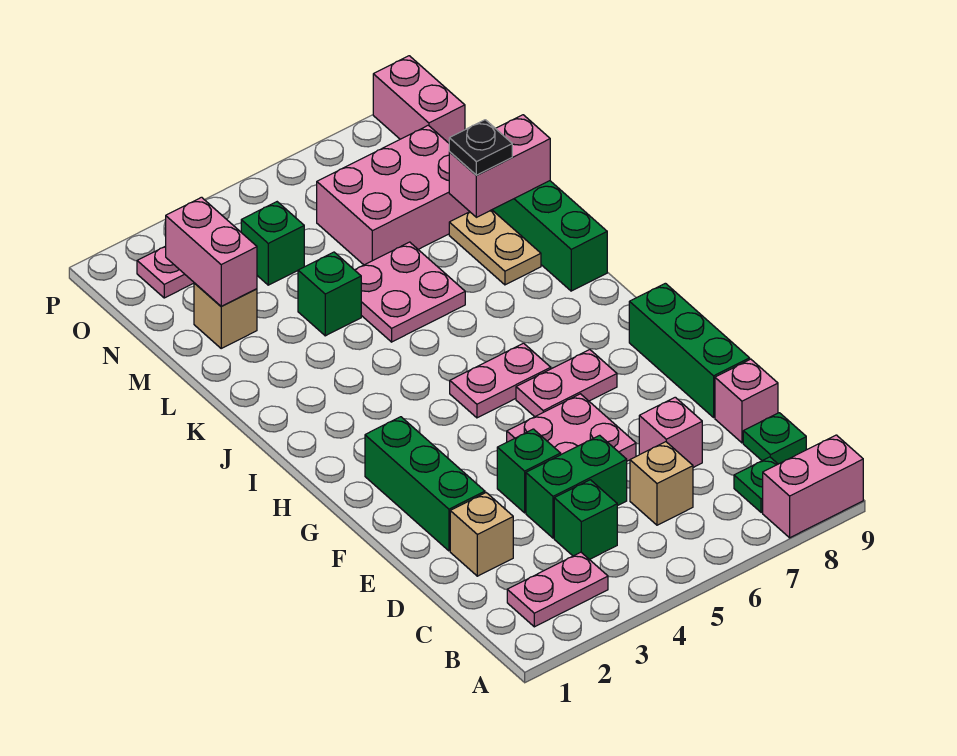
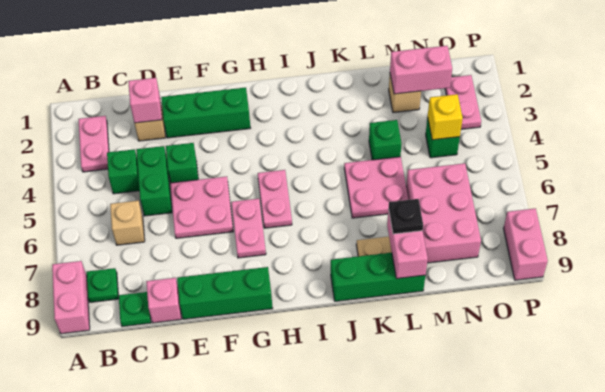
pink 1x1 brick [639,397,702,468] -> pink 1x1 brick moved to [128,78,162,123]
none -> yellow 1x1 brick [428,94,463,140]
pink 1x2 brick [373,56,465,143] -> pink 1x2 brick turned to [504,208,548,280]

